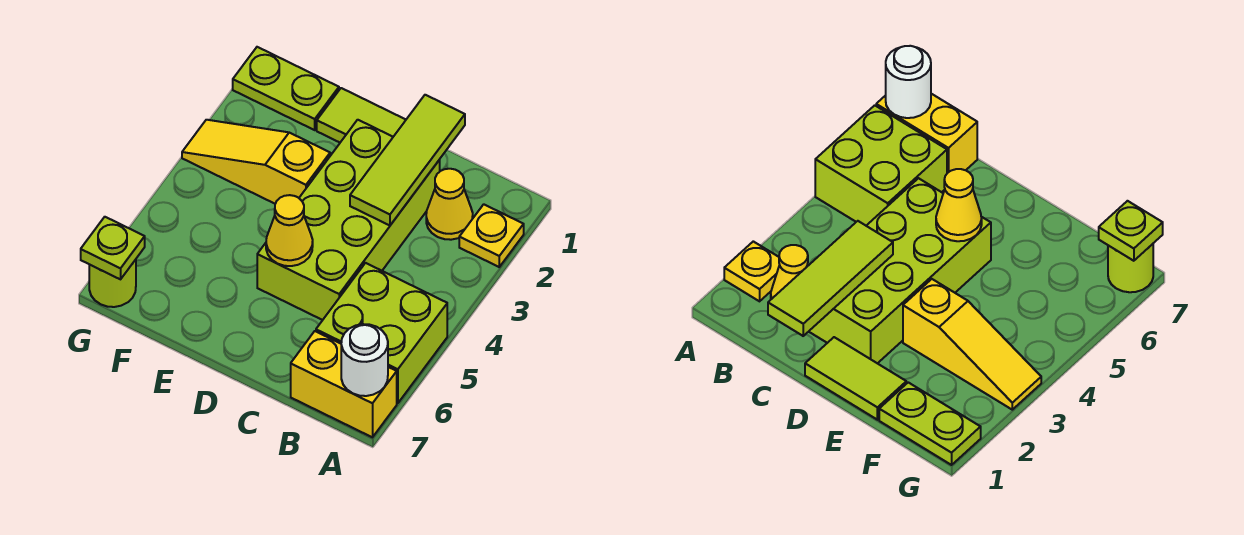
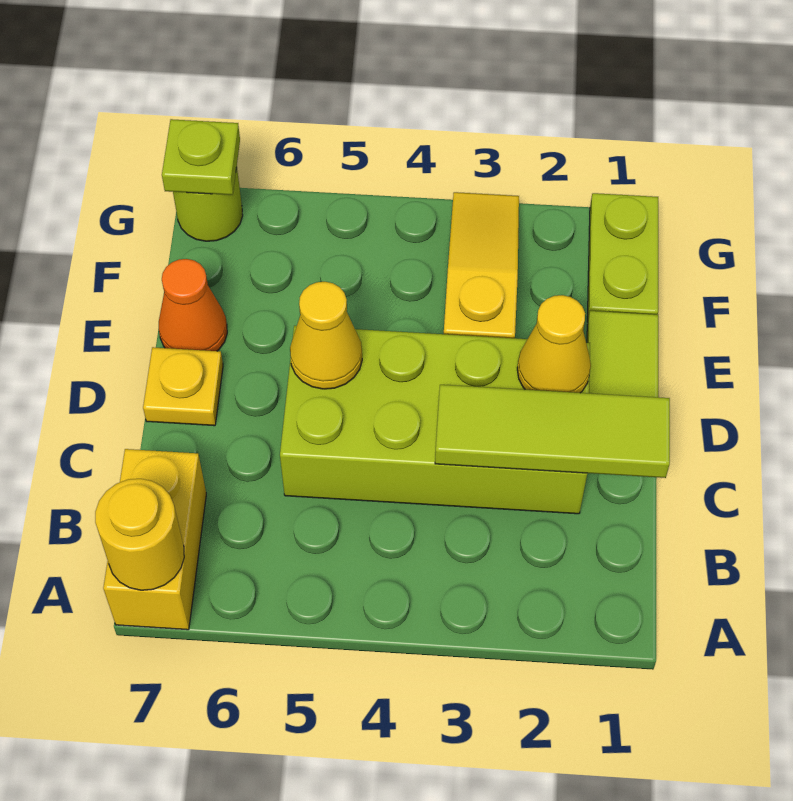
yellow 1x1 plate [459,204,524,267] -> yellow 1x1 plate moved to [143,347,223,426]
lime 2x2 brick [316,263,447,403] -> none
white 1x1 round brick [341,324,388,396] -> yellow 1x1 round brick [95,479,184,590]
yellow 1x1 cone [426,169,473,240] -> yellow 1x1 cone moved to [517,295,591,393]
none -> orange 1x1 cone [159,259,227,351]

